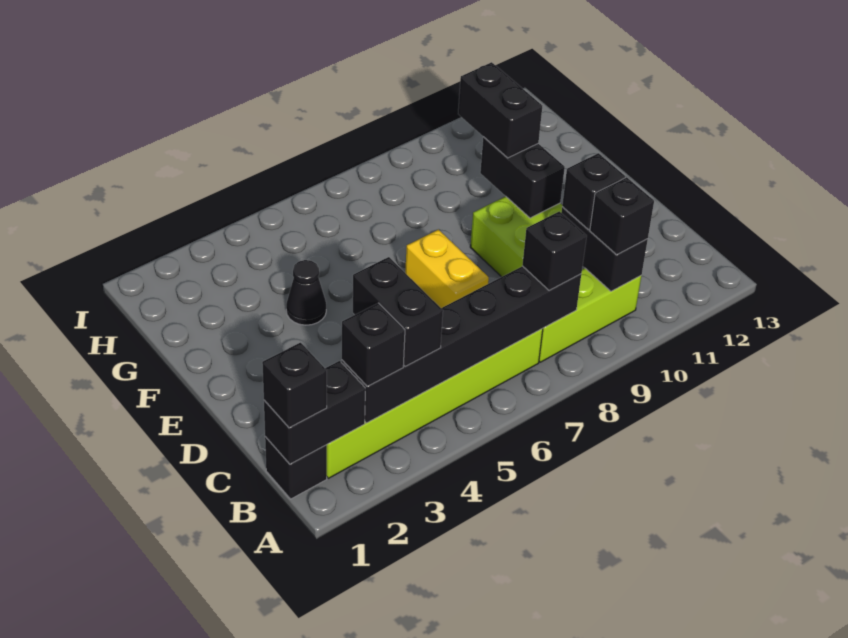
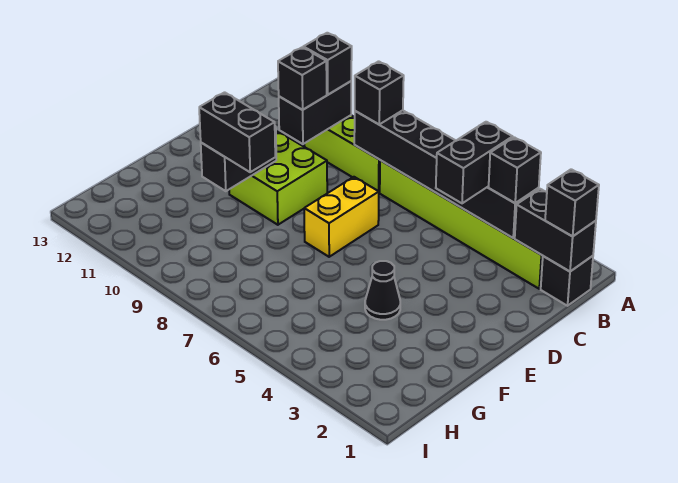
black 1x2 brick [458,62,542,158] -> black 1x2 brick turned to [199,92,275,172]

